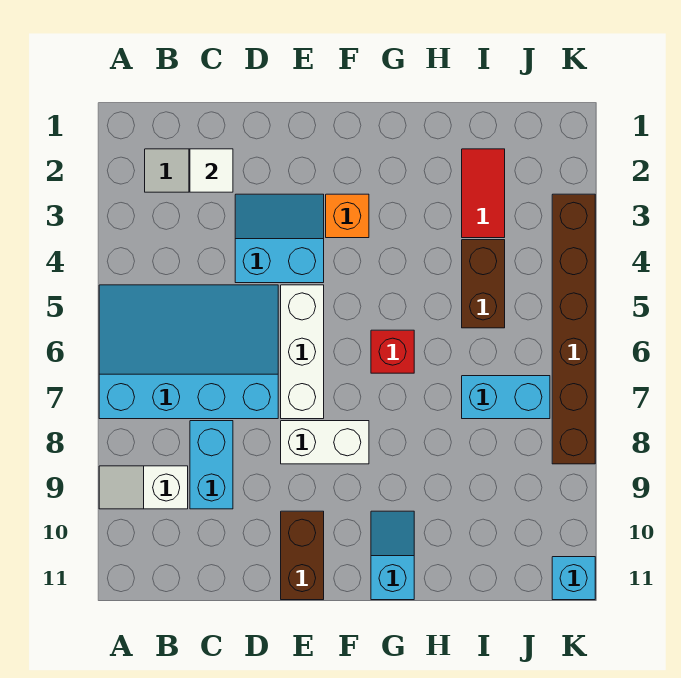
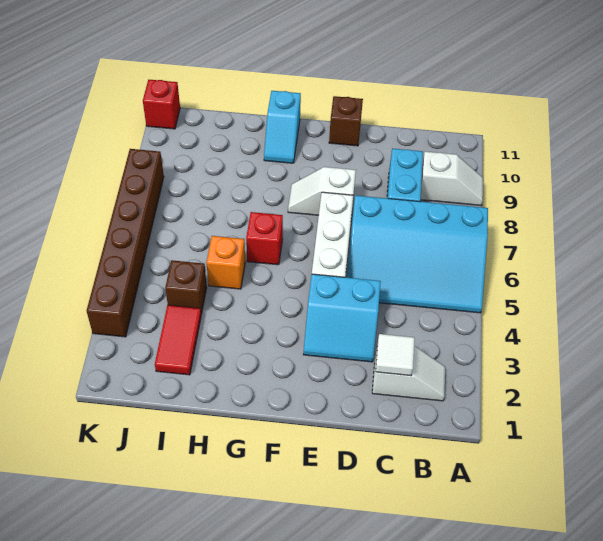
white 1x2 brick [281,421,369,464] -> white 1x2 slope [288,167,356,215]
brown 1x2 brick [281,511,324,600] -> brown 1x1 brick [329,96,363,146]
orange 1x1 brick [326,194,369,238] -> orange 1x1 brick moved to [206,236,245,289]
brown 1x2 brick [462,240,505,328] -> brown 1x1 brick [165,260,207,314]
cyan 1x2 brick [462,376,550,419] -> none
cyan 1x1 brick [552,557,595,600] -> red 1x1 brick [143,80,180,129]

